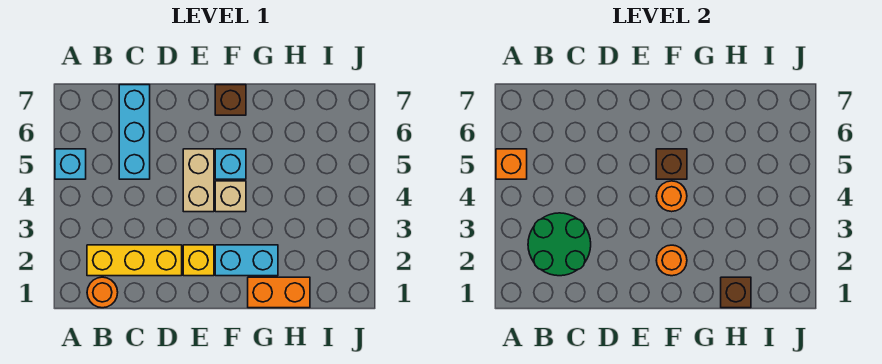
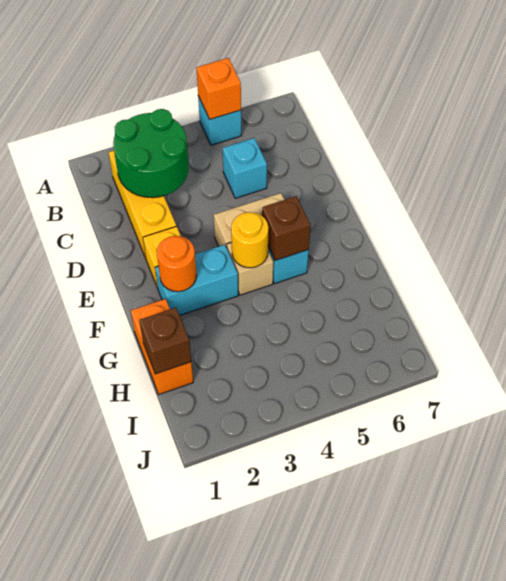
orange 1x1 round brick [87,277,118,308] -> none
cyan 1x3 brick [119,85,150,179] -> cyan 1x1 brick [222,138,267,198]
cyan 1x2 brick [215,245,278,276] -> cyan 1x2 brick turned to [155,245,238,315]
orange 1x1 round brick [656,181,687,212] -> yellow 1x1 round brick [231,212,268,268]
brown 1x1 brick [215,85,246,115] -> none

